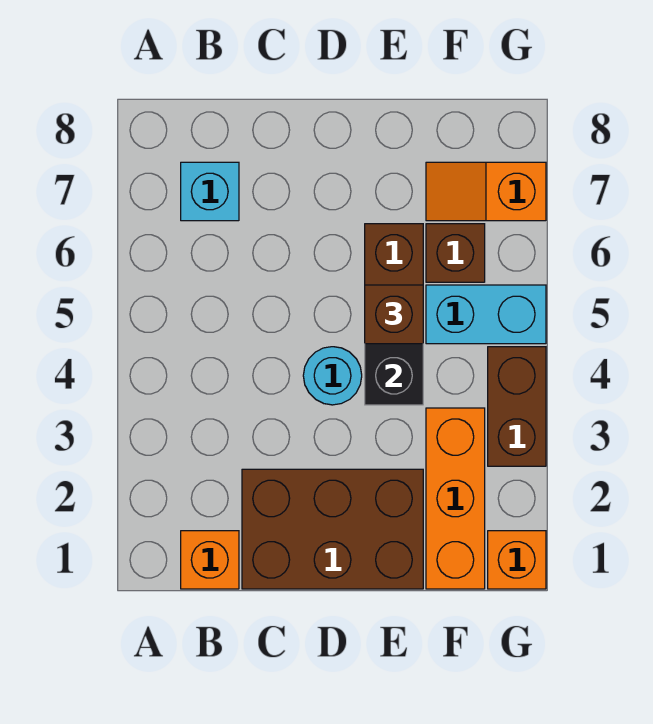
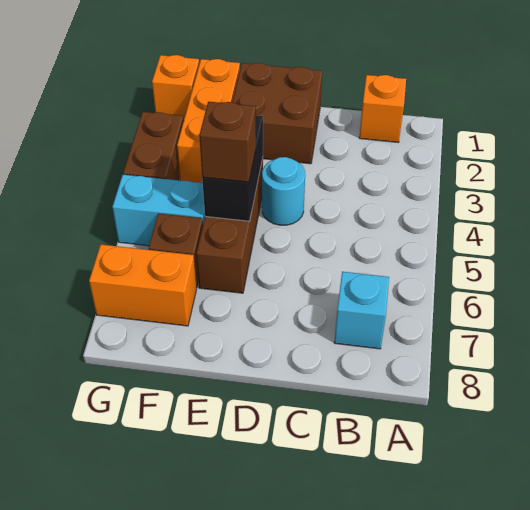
brown 2x3 brick [242,469,423,589] -> brown 2x2 brick [232,63,322,164]
orange 1x2 slope [426,162,546,221] -> orange 1x2 brick [89,244,197,326]

